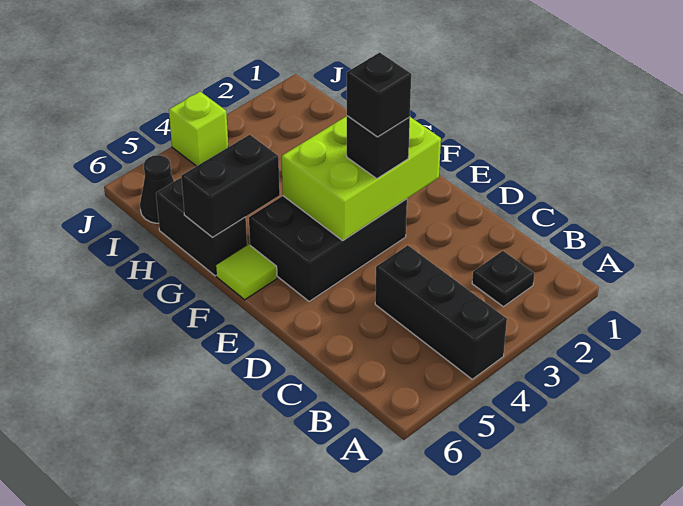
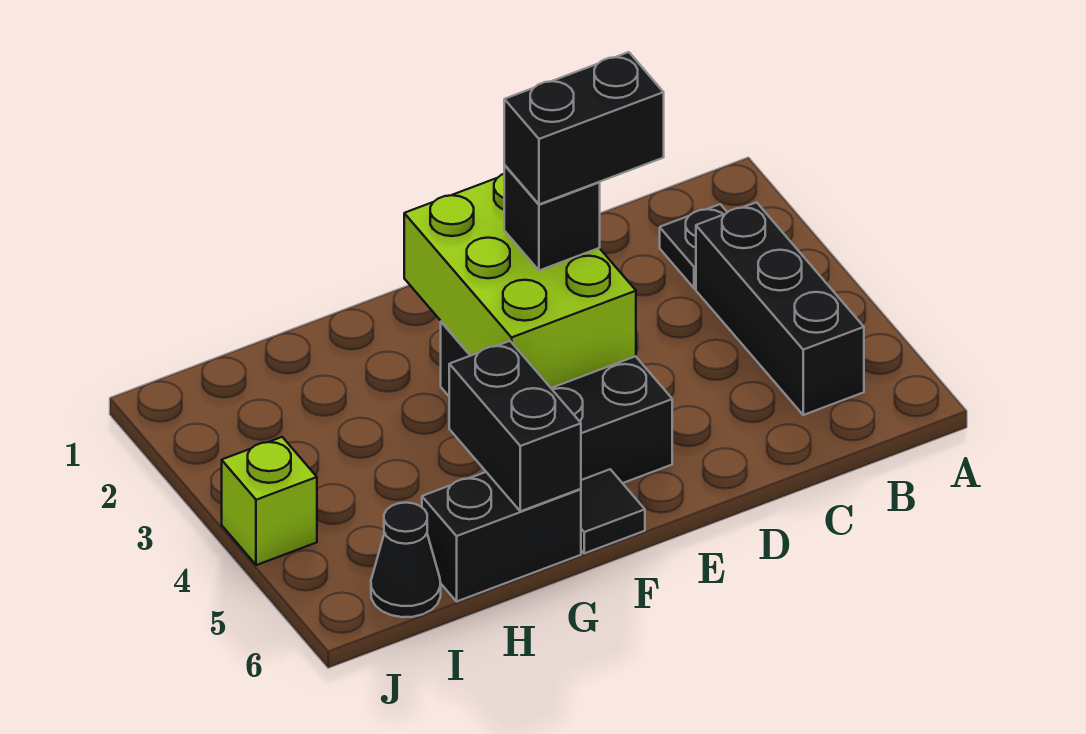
black 1x3 brick [375,245,507,379] -> black 1x3 brick turned to [696,202,864,415]
black 1x1 brick [347,52,411,137] -> black 1x2 brick [504,52,664,204]
lime 1x1 tile [216,244,277,300] -> black 1x1 tile [581,469,645,553]

